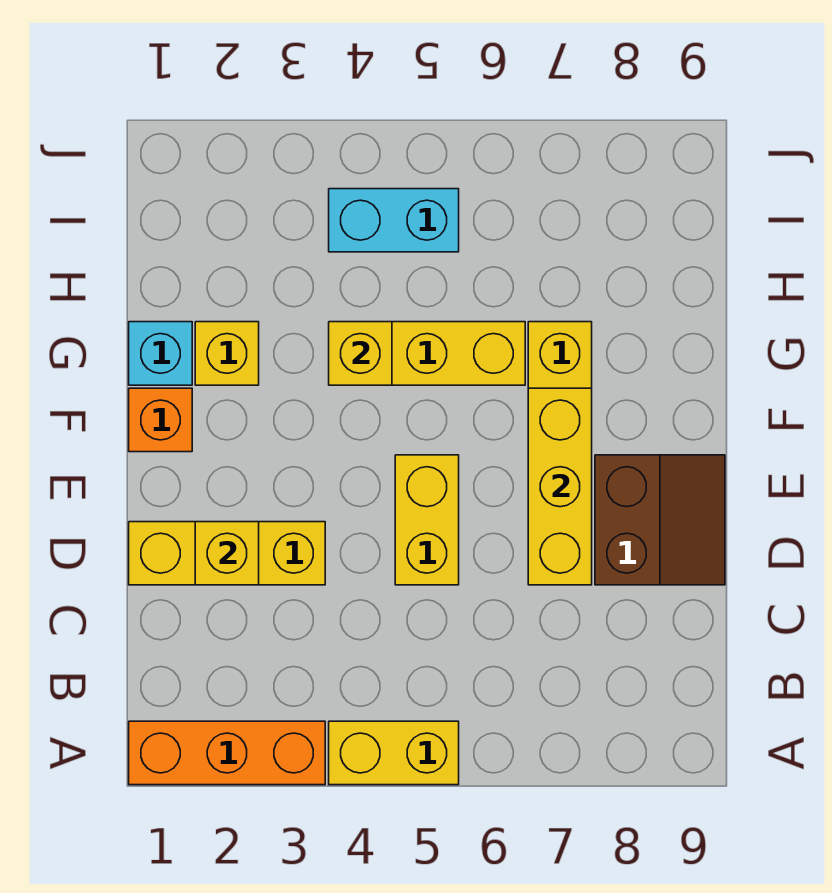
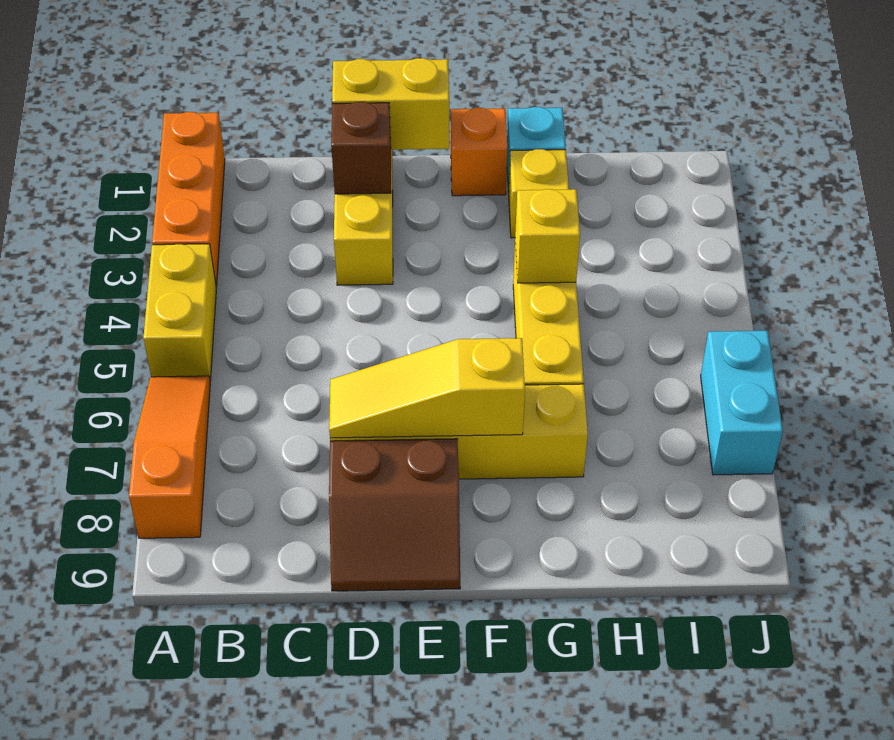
none -> orange 1x3 slope [129,376,210,538]
yellow 1x1 brick [195,522,259,585] -> brown 1x1 brick [331,102,391,194]
yellow 1x2 brick [395,455,459,585] -> yellow 1x2 brick moved to [332,58,449,150]
yellow 1x3 brick [528,388,592,585] -> yellow 1x3 slope [329,338,525,438]
cyan 1x2 brick [329,189,459,252] -> cyan 1x2 brick moved to [701,331,783,475]

